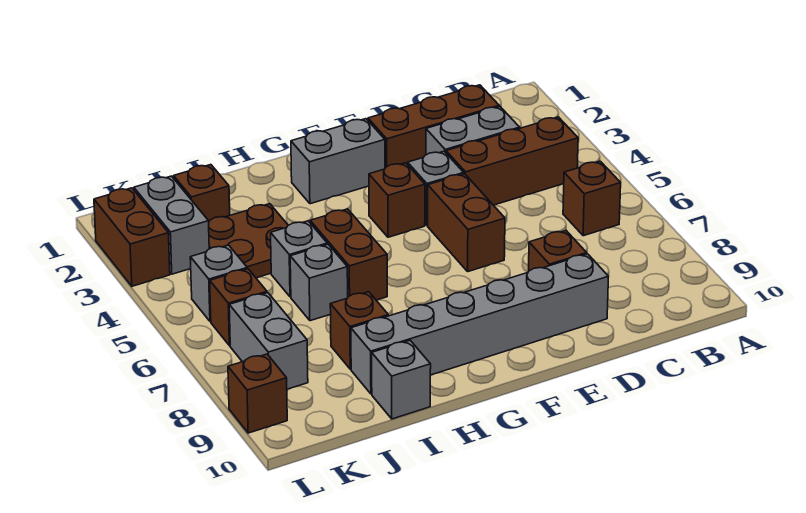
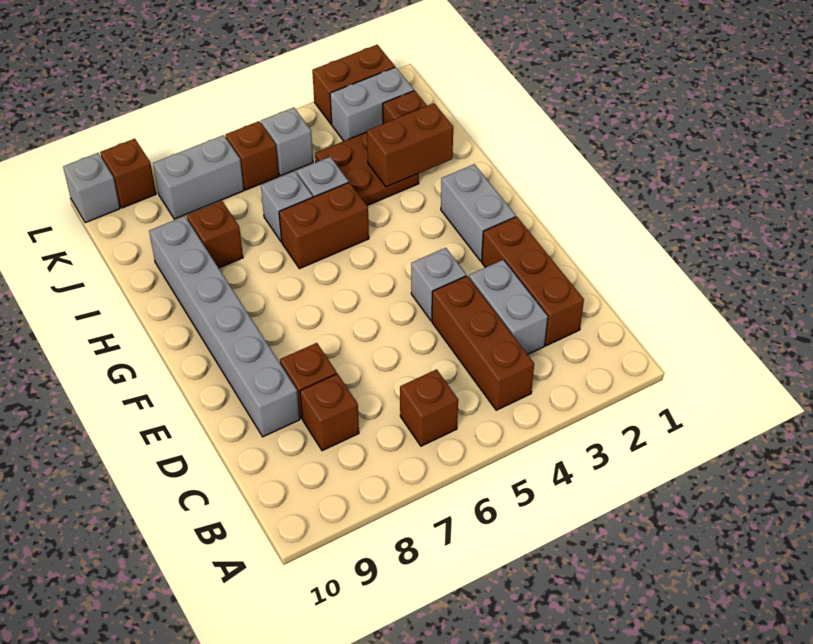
brown 1x2 brick [428,174,505,271] -> brown 1x2 brick moved to [367,103,453,187]
brown 1x1 brick [369,163,425,237] -> brown 1x1 brick moved to [300,374,359,451]
grey 1x1 brick [372,340,431,419] -> grey 1x1 brick moved to [63,153,120,223]

